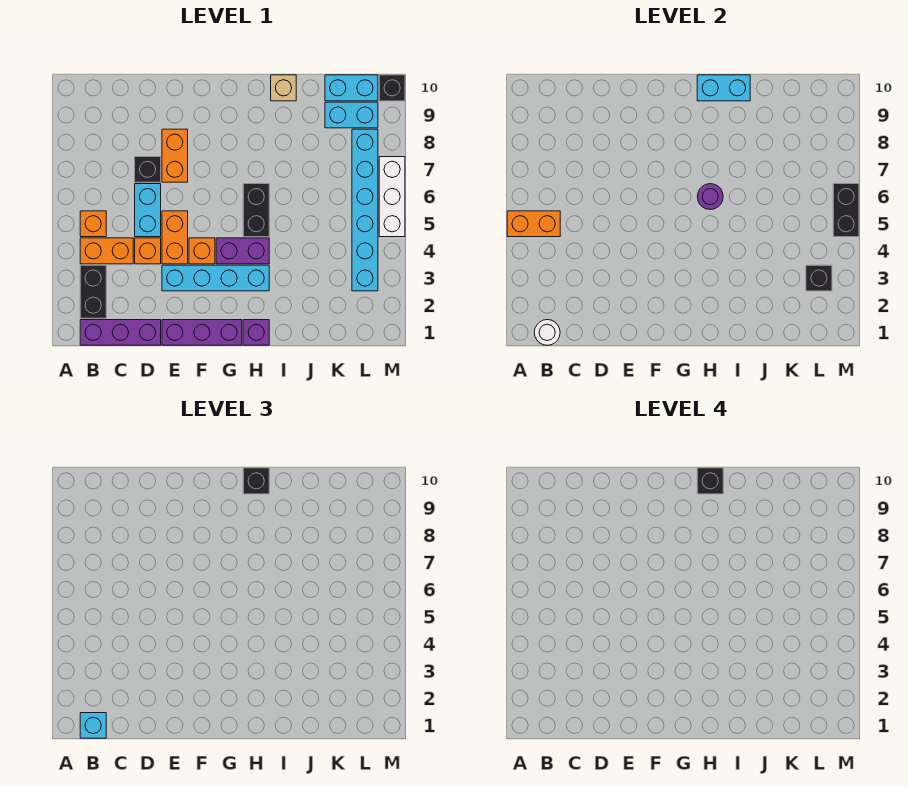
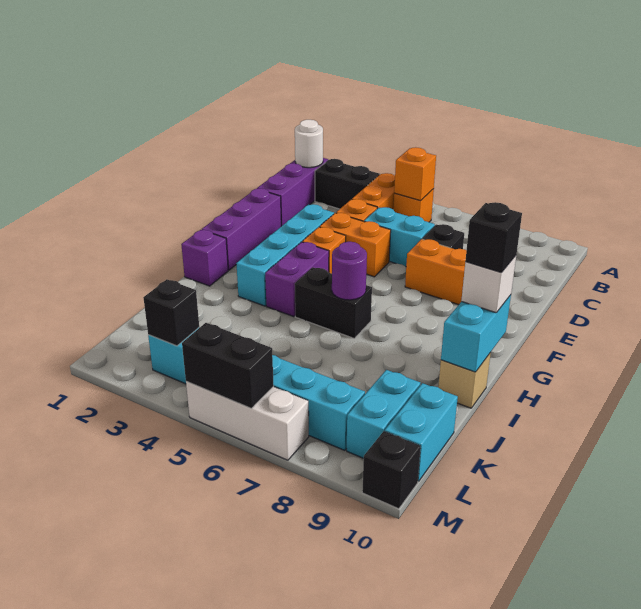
orange 1x2 brick [507,211,560,237] -> orange 1x1 brick [394,147,436,201]
cyan 1x1 brick [80,713,106,738] -> none
black 1x1 brick [243,468,269,494] -> white 1x1 brick [461,256,516,313]

